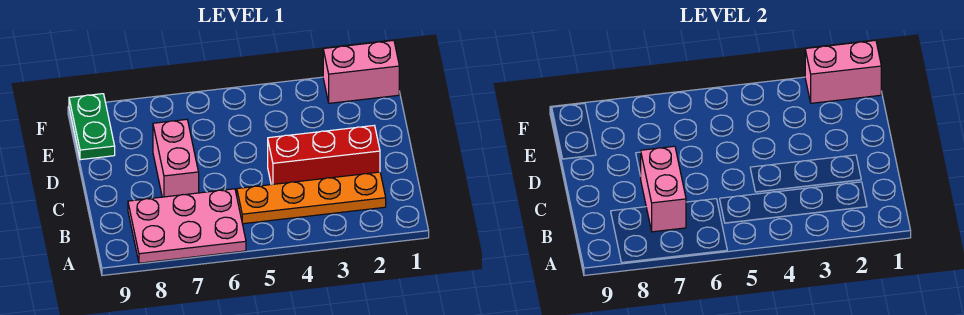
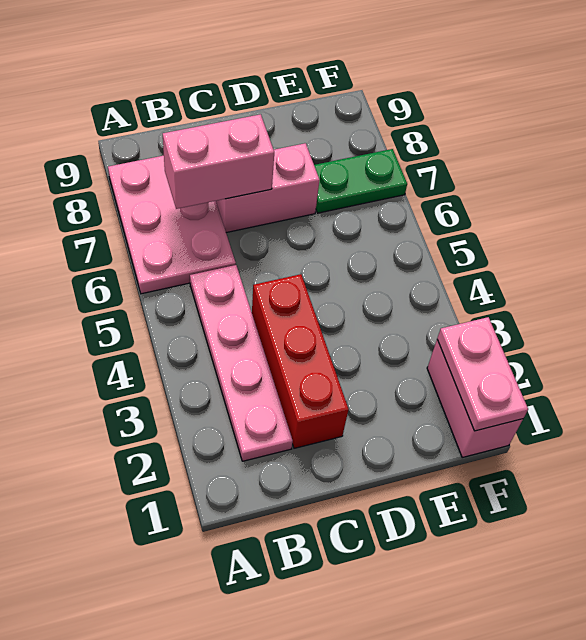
orange 1x4 plate [237,172,386,224] -> pink 1x4 plate [190,265,293,461]
green 1x2 plate [69,94,115,160] -> green 1x2 plate moved to [314,149,407,213]
pink 1x2 brick [805,40,881,103] -> pink 1x2 plate [437,317,528,431]

